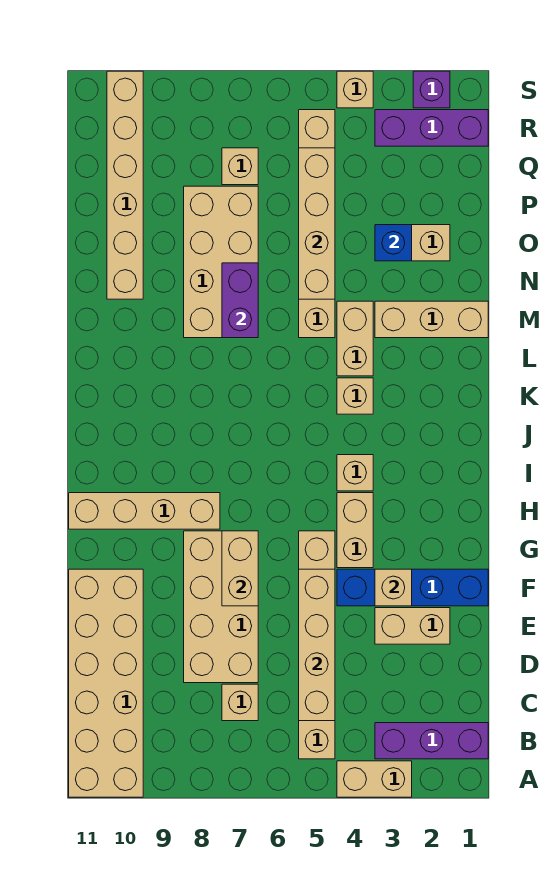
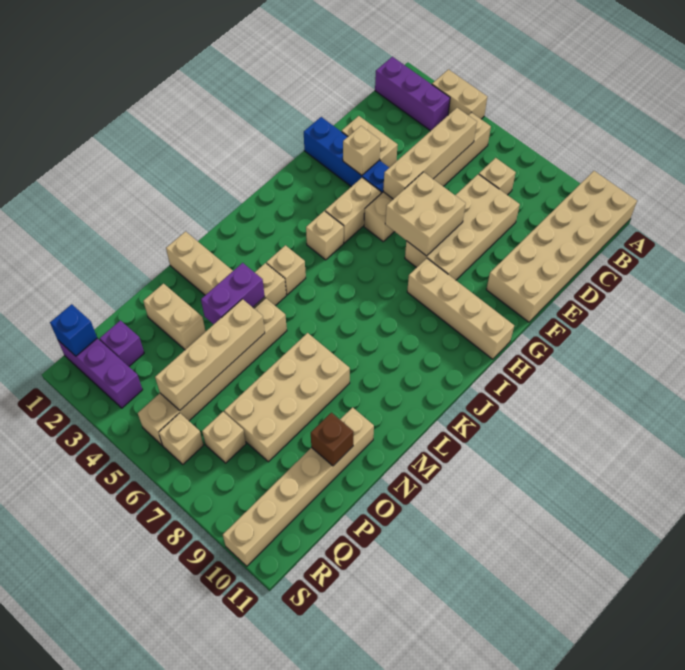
tan 1x2 brick [222,531,258,606] -> tan 2x2 brick [385,172,466,256]
purple 1x2 brick [222,263,258,338] -> purple 1x2 brick moved to [201,263,265,324]
blue 1x1 brick [375,225,412,261] -> blue 1x1 brick moved to [50,304,97,356]
none -> brown 1x1 brick [311,413,353,466]
purple 1x1 brick [413,71,450,108] -> purple 1x1 brick moved to [100,320,144,366]
tan 1x1 brick [337,71,373,108] -> tan 1x1 brick moved to [159,413,203,464]

